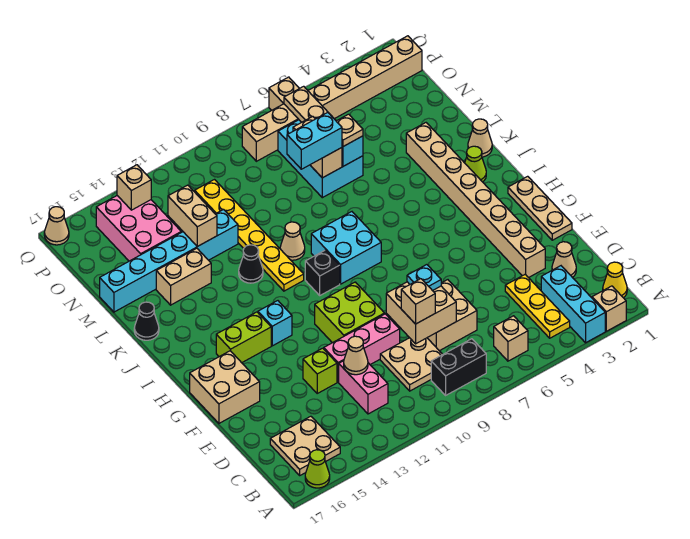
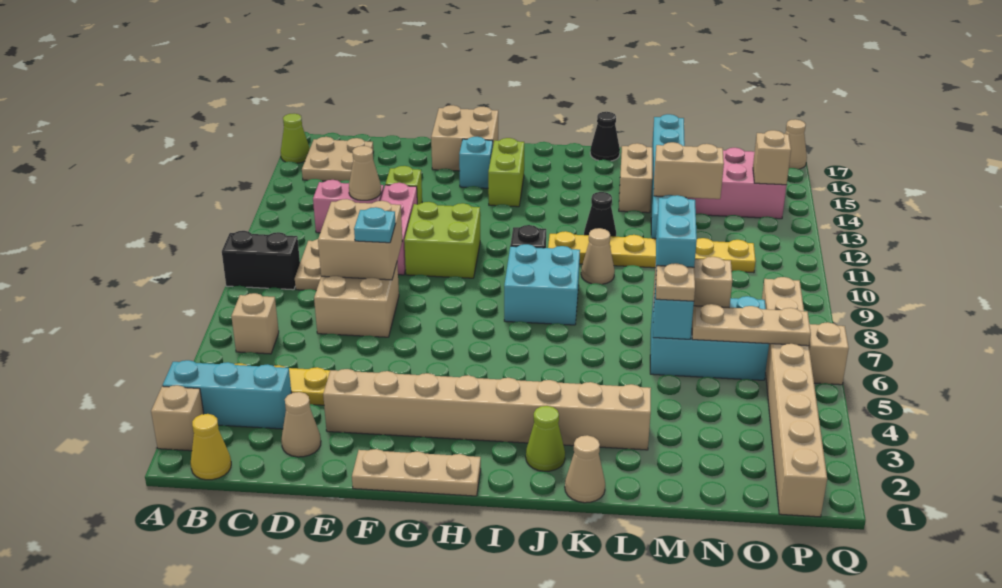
black 1x2 brick [431,339,486,395] -> black 1x2 brick turned to [222,231,300,290]
tan 1x1 brick [401,279,435,324] -> none
cyan 1x1 brick [258,301,292,346] -> cyan 1x1 brick moved to [459,137,493,188]

